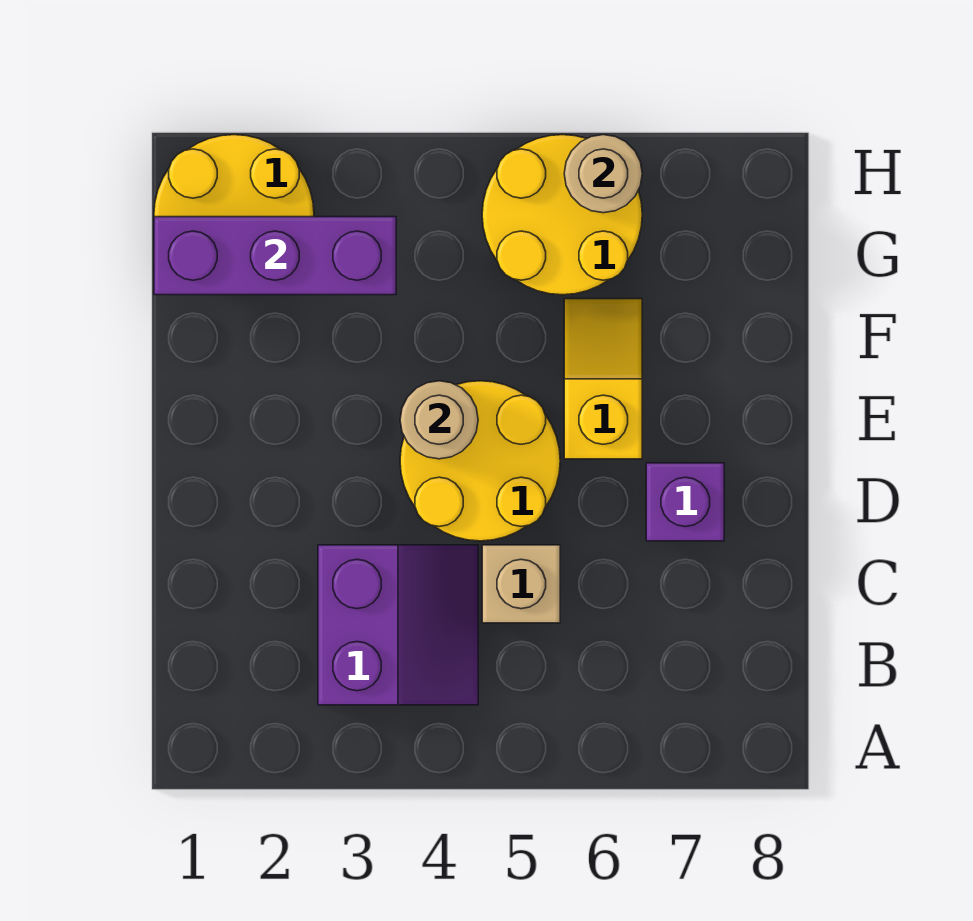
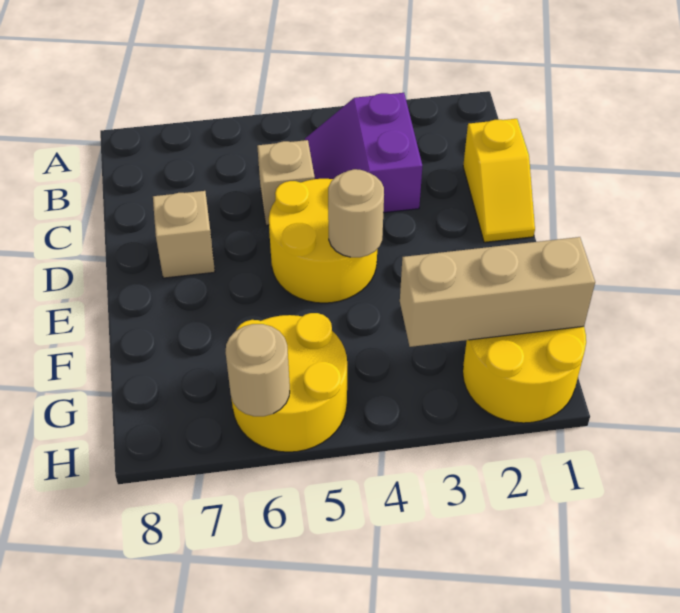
purple 1x1 brick [646,463,724,541] -> tan 1x1 brick [153,191,215,278]
yellow 1x2 slope [564,299,642,459] -> yellow 1x2 slope moved to [463,119,535,242]
purple 1x3 brick [154,217,396,295] -> tan 1x3 brick [400,237,595,347]

